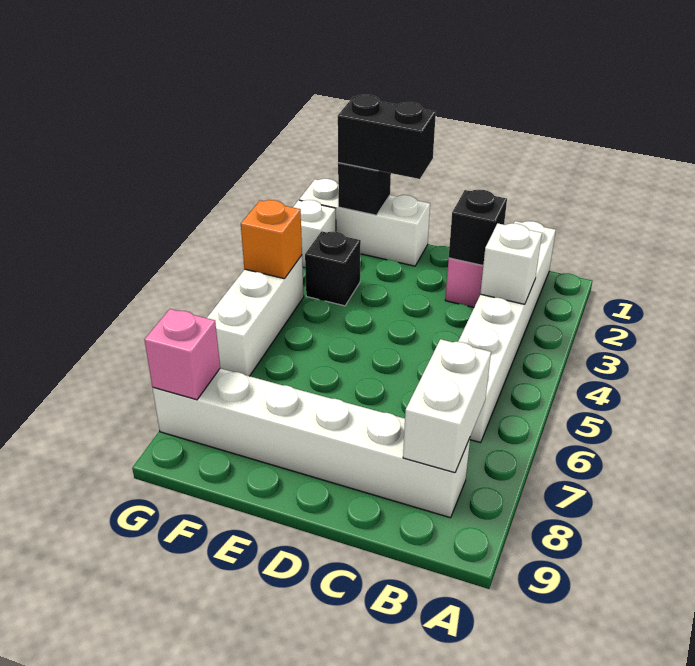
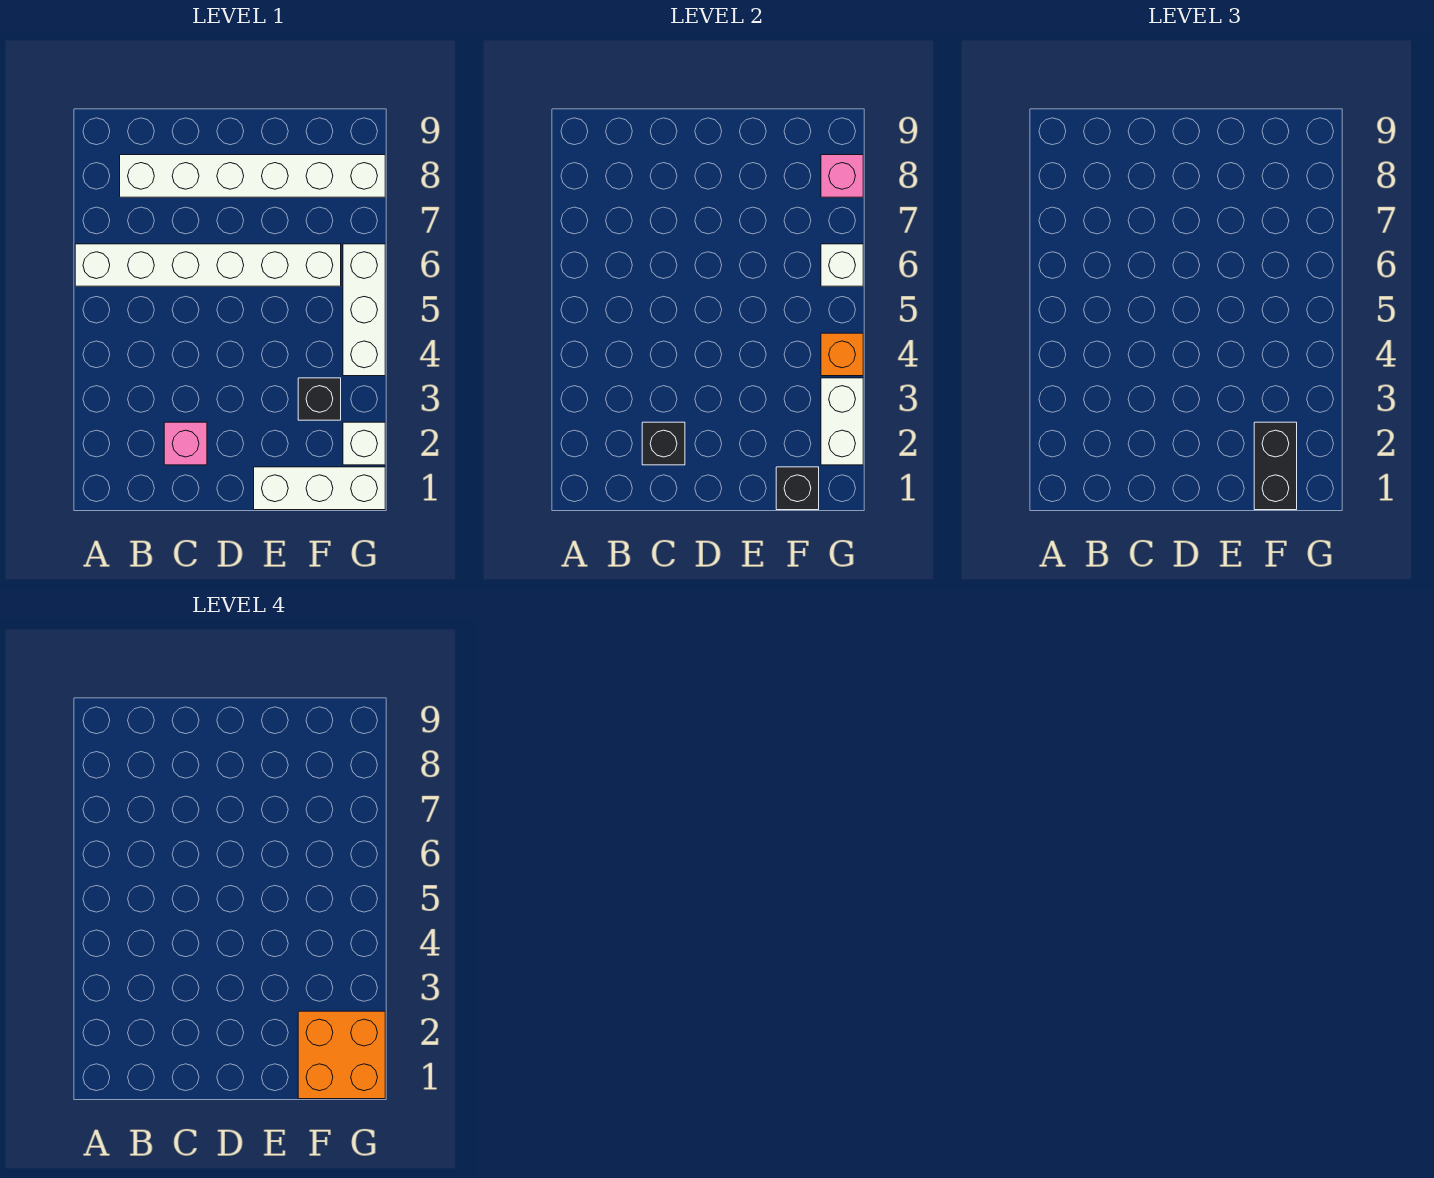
white 1x6 brick [458,221,556,443] -> white 1x6 brick turned to [75,244,341,286]
white 1x1 brick [480,223,542,304] -> white 1x1 brick moved to [821,244,863,286]
white 1x2 brick [403,339,491,473] -> white 1x2 brick moved to [821,378,863,465]
black 1x2 brick [338,95,436,179] -> black 1x2 brick turned to [1254,422,1297,510]
none -> orange 2x2 brick [298,1011,385,1099]

